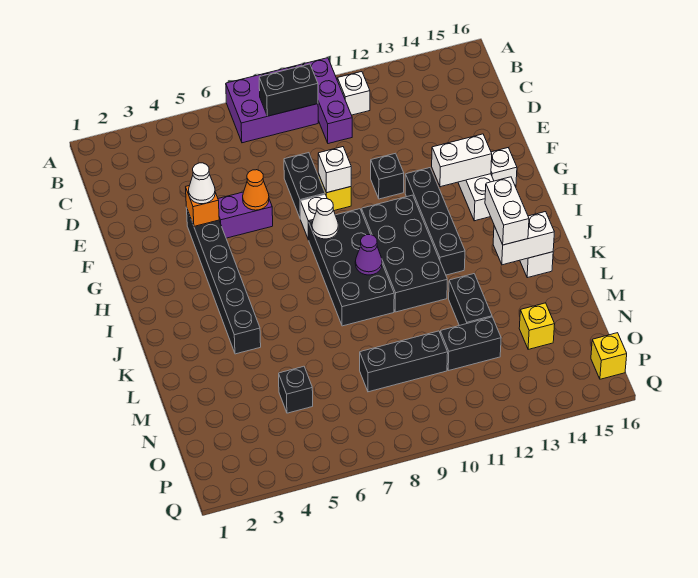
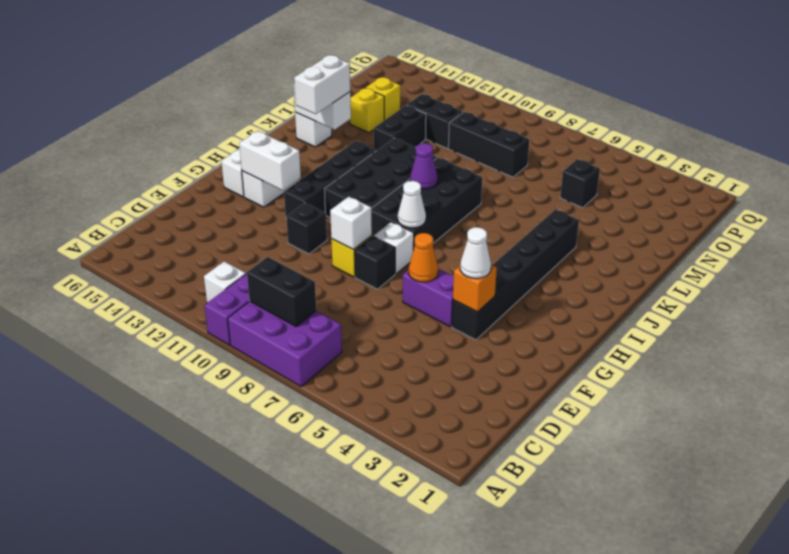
black 1x2 brick [284,153,325,219] -> black 1x1 brick [355,236,395,289]
yellow 1x1 brick [591,333,627,379] -> yellow 1x1 brick moved to [350,88,384,133]

